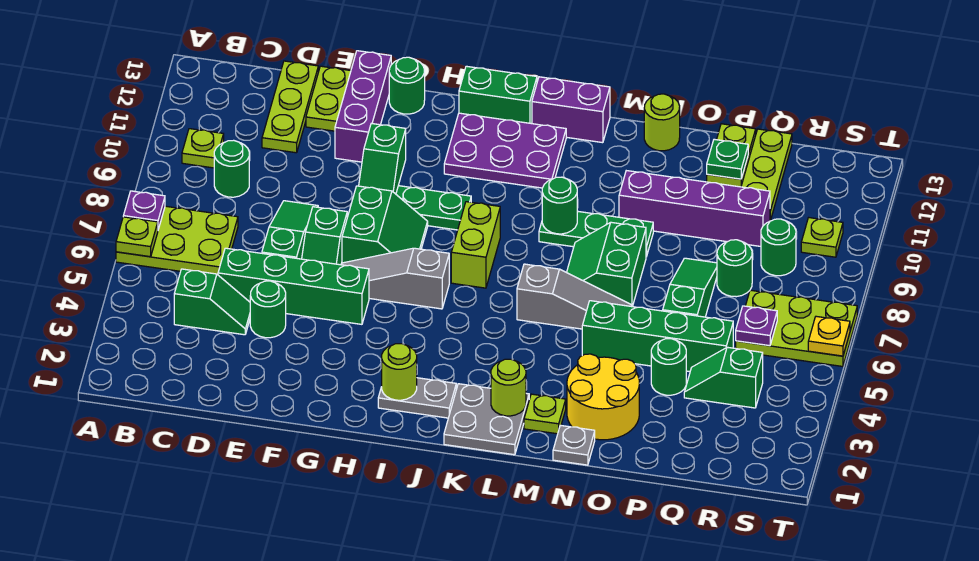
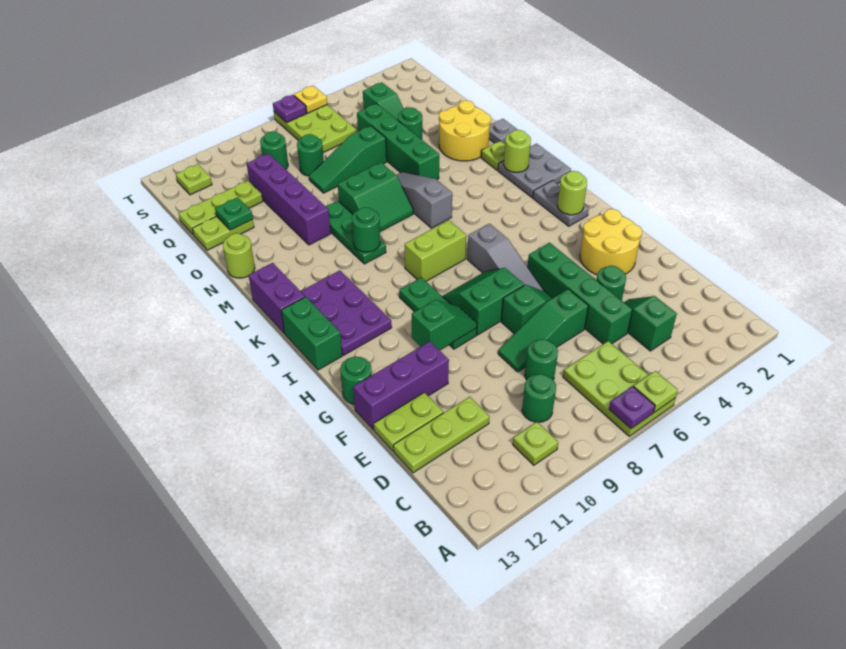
none -> green 1x1 round brick [525,339,558,380]
none -> yellow 2x2 round brick [580,209,642,275]
purple 1x1 plate [736,306,777,346] -> purple 1x1 plate moved to [273,95,307,123]
lime 1x1 plate [801,218,843,257] -> lime 1x1 plate moved to [176,164,212,195]

